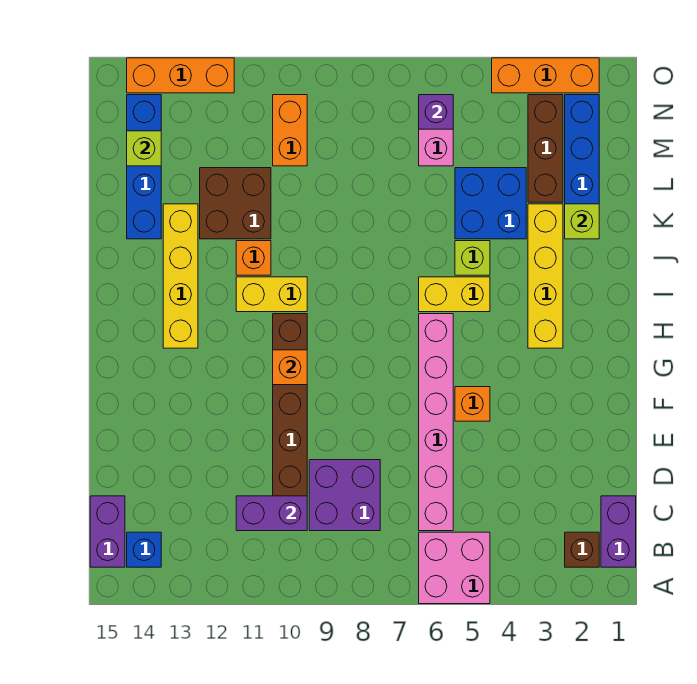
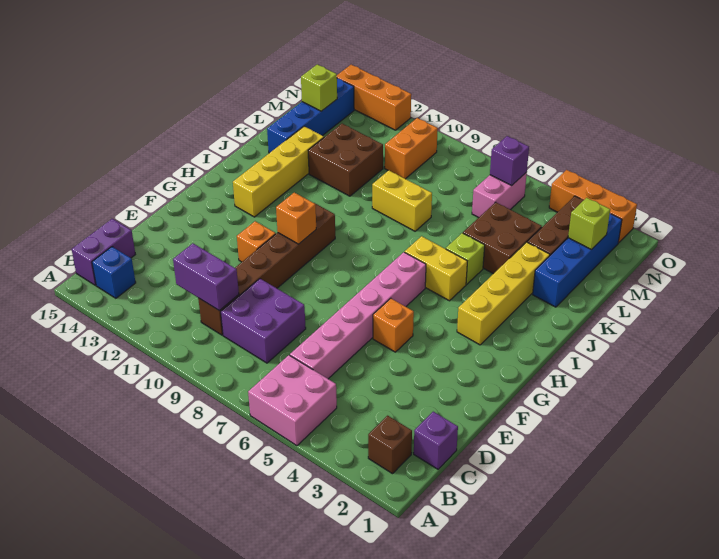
purple 1x2 brick [601,496,636,567] -> purple 1x1 brick [414,412,458,469]
yellow 1x2 brick [236,277,307,312] -> yellow 1x2 brick moved to [372,170,432,231]
orange 1x1 brick [236,241,271,275] -> orange 1x1 brick moved to [237,221,276,262]
lime 1x1 brick [565,204,599,239] -> lime 1x1 brick moved to [568,198,610,250]
blue 2x2 brick [455,168,526,239] -> brown 2x2 brick [463,202,542,274]

